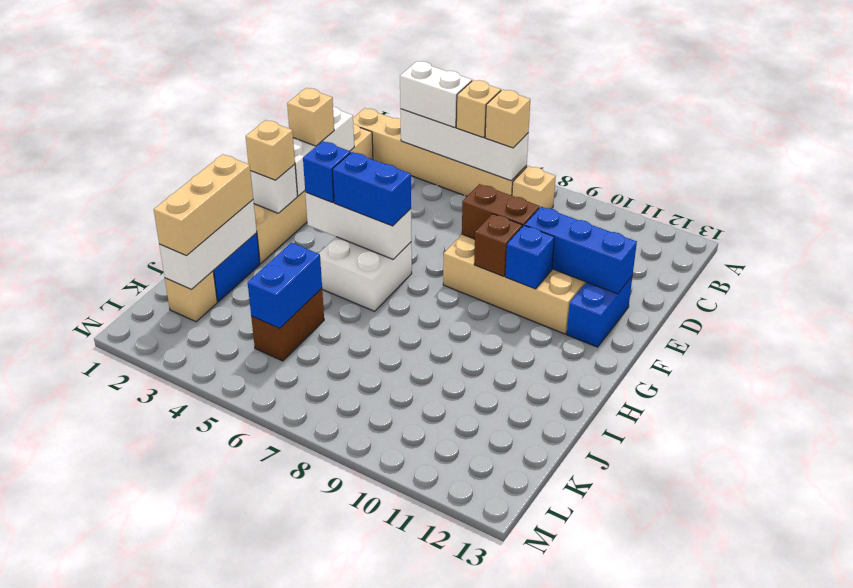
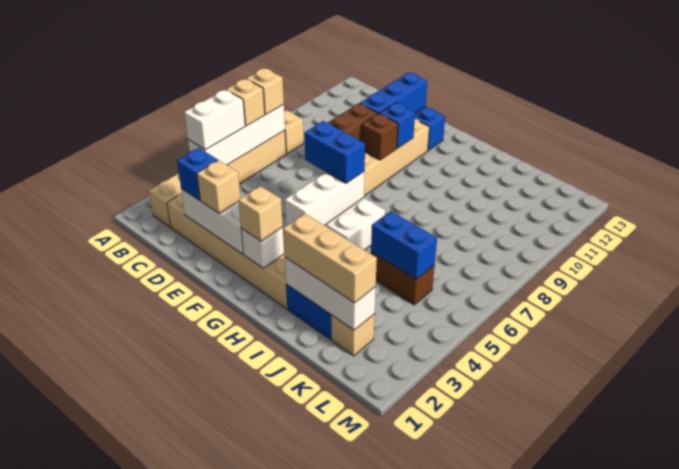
blue 1x1 brick [303,141,350,203] -> blue 1x1 brick moved to [177,148,218,200]
blue 1x2 brick [332,152,411,226] -> blue 1x2 brick turned to [304,121,365,183]

